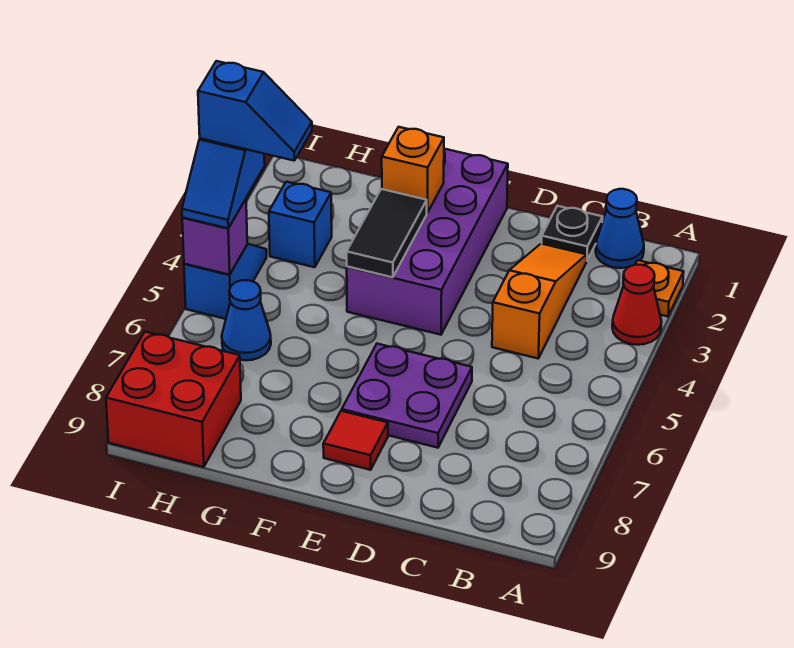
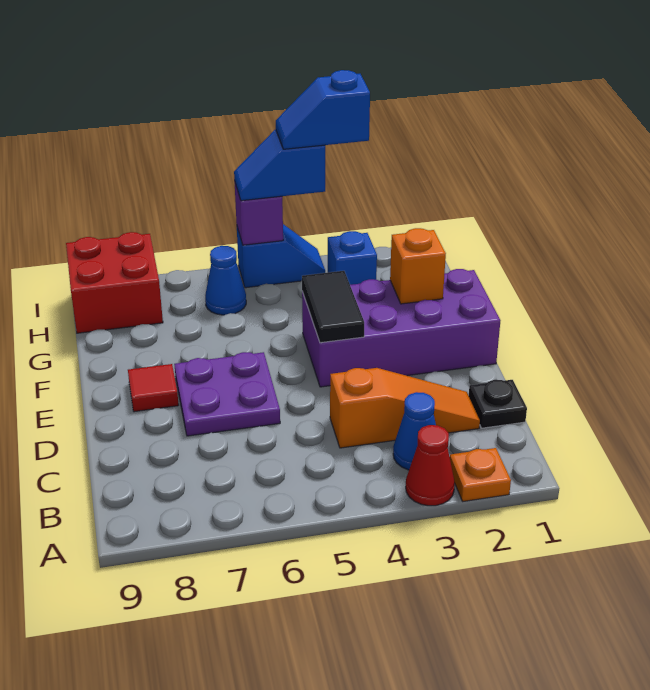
blue 1x1 cone [596,189,644,268] -> blue 1x1 cone moved to [393,392,436,470]
black 1x2 tile [347,189,427,277] -> black 1x2 tile turned to [302,271,364,343]
blue 1x2 slope [198,61,312,161] -> blue 1x2 slope turned to [276,70,370,149]

